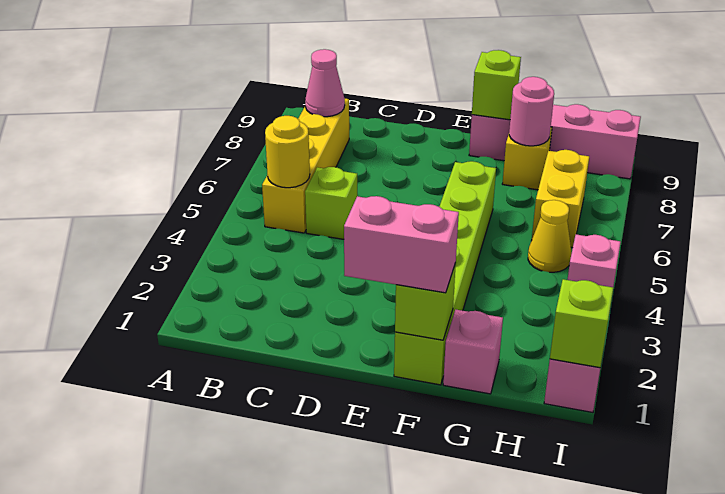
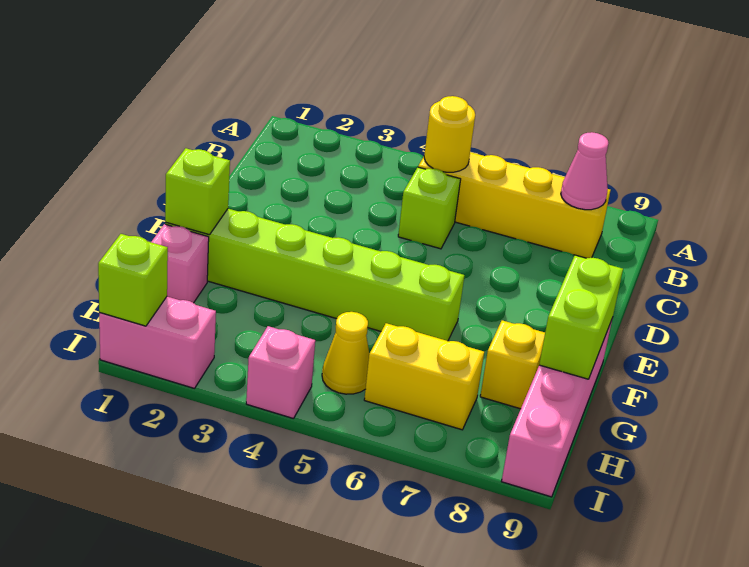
pink 1x2 brick [344,196,459,293] -> none
lime 1x1 brick [472,50,521,120] -> lime 1x2 brick [539,255,623,379]
pink 1x1 round brick [509,77,554,146] -> none

